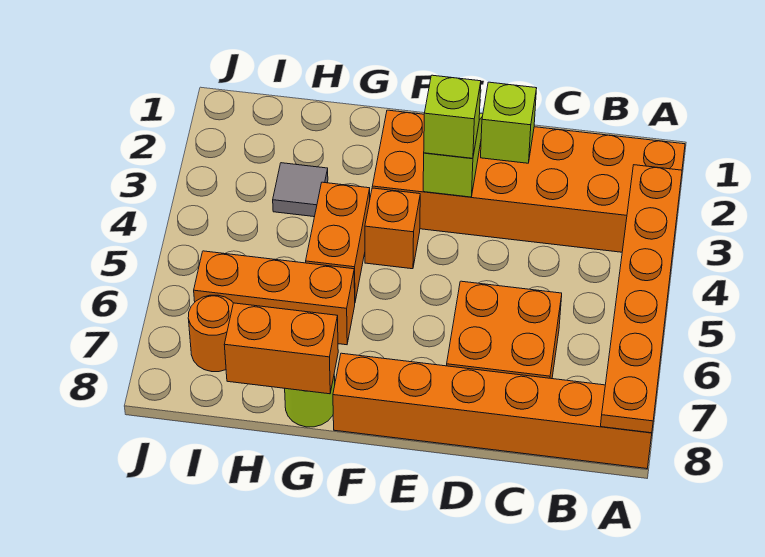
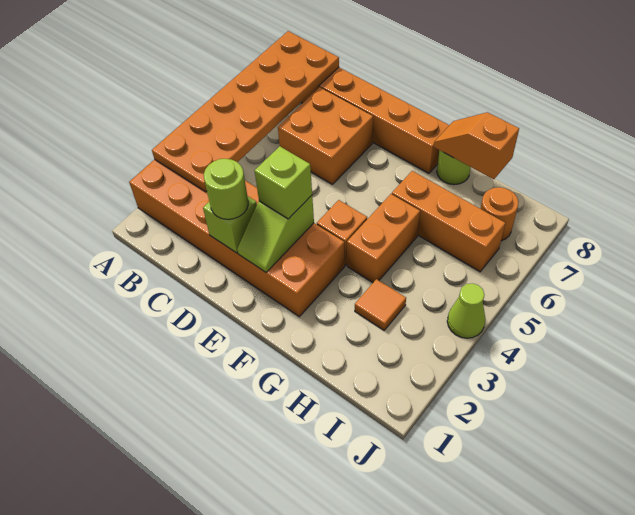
orange 1x6 plate [601,165,682,433] -> orange 2x6 plate [152,31,339,192]
none -> lime 1x1 round brick [204,159,248,219]
orange 1x2 brick [224,303,338,394] -> orange 1x2 slope [434,112,519,179]
grey 1x1 tile [273,163,328,217] -> orange 1x1 tile [355,279,406,330]
none -> lime 1x1 cone [447,283,485,338]

